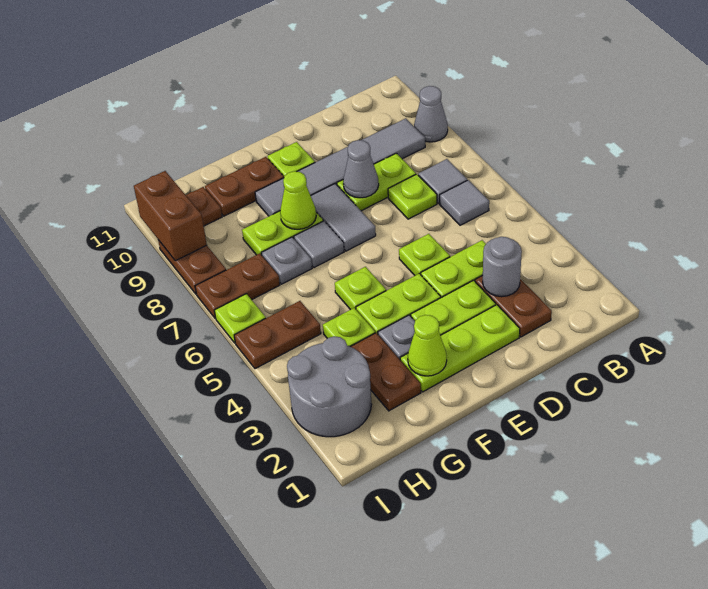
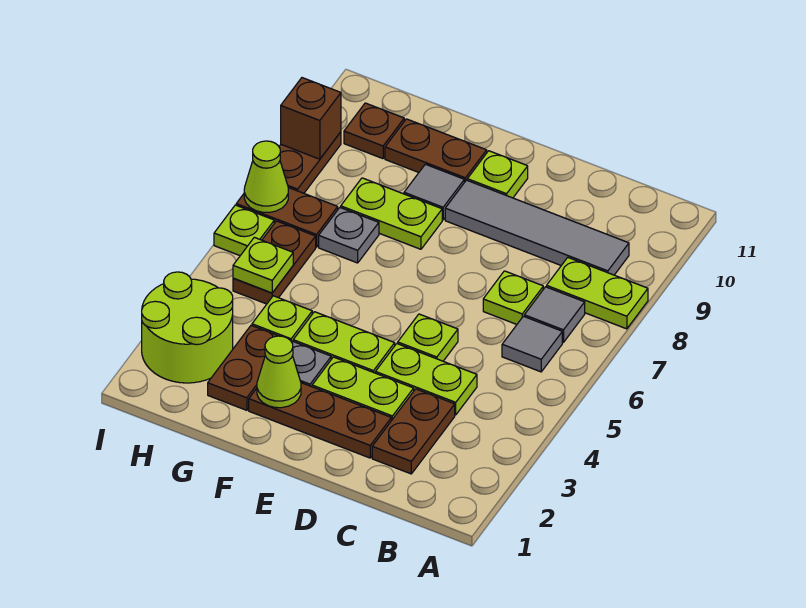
grey 1x1 cone [414,86,448,142] -> none
grey 1x1 round brick [483,237,522,297] -> none
lime 1x2 plate [337,153,416,211] -> lime 1x2 plate moved to [547,258,648,329]
lime 1x3 plate [400,305,520,392] -> brown 1x3 plate [249,383,391,458]
grey 1x1 cone [343,140,379,198] -> none
grey 1x2 tile [311,184,376,251] -> none
lime 1x1 plate [335,267,386,310] -> lime 1x1 plate moved to [233,237,293,293]
grey 1x1 tile [294,221,344,268] -> none
lime 1x1 cone [280,171,316,229] -> lime 1x1 cone moved to [244,141,288,212]
grey 2x2 round brick [287,336,372,437] -> lime 2x2 round brick [142,272,233,383]
brown 1x2 plate [234,301,321,369] -> brown 1x2 plate turned to [233,221,316,304]
brown 1x2 brick [134,171,207,261] -> brown 1x1 brick [281,78,341,159]

